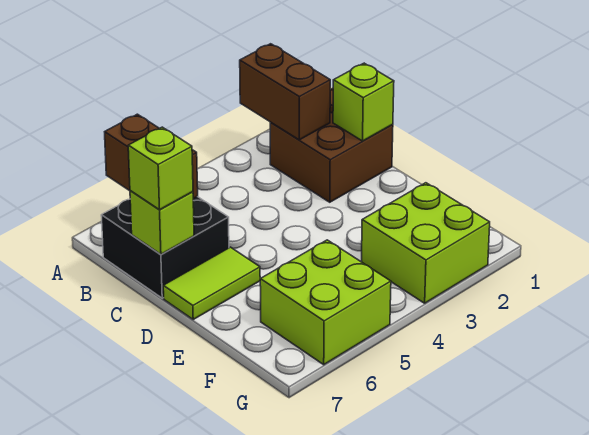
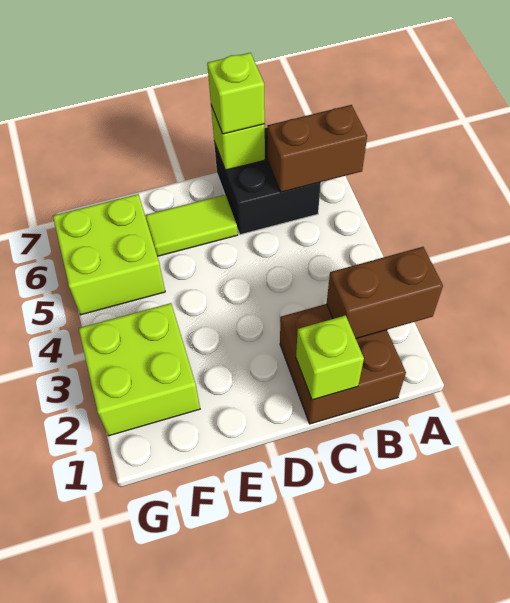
lime 1x2 tile [163,247,260,319] -> lime 1x2 tile turned to [145,195,238,256]

